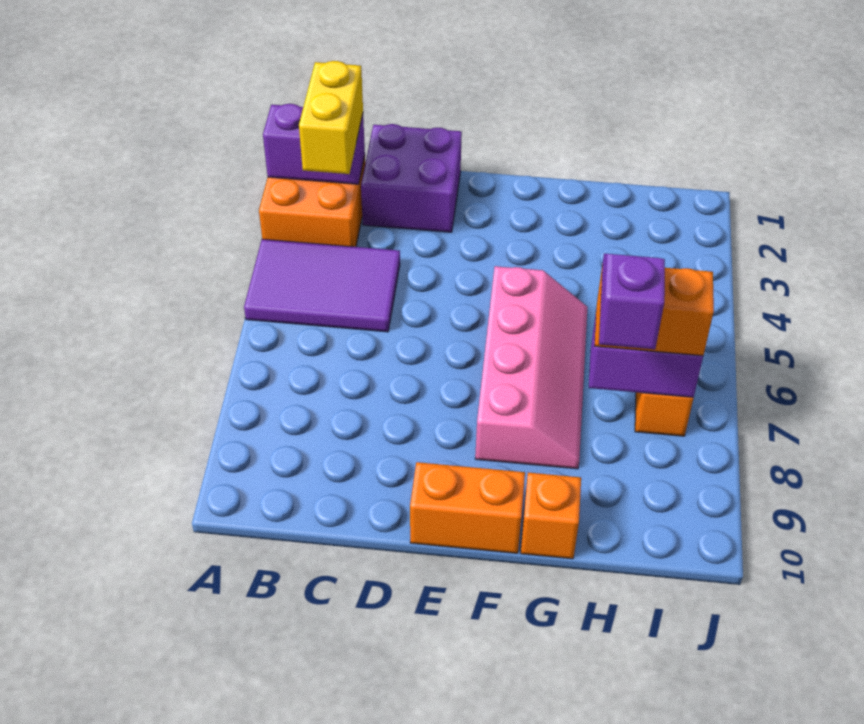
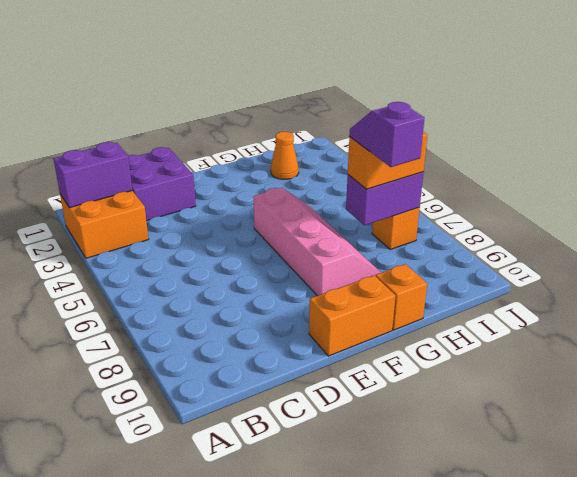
purple 2x3 tile [244,239,400,332] -> none
yellow 1x2 brick [299,61,363,174] -> none
none -> orange 1x1 cone [271,132,299,179]

